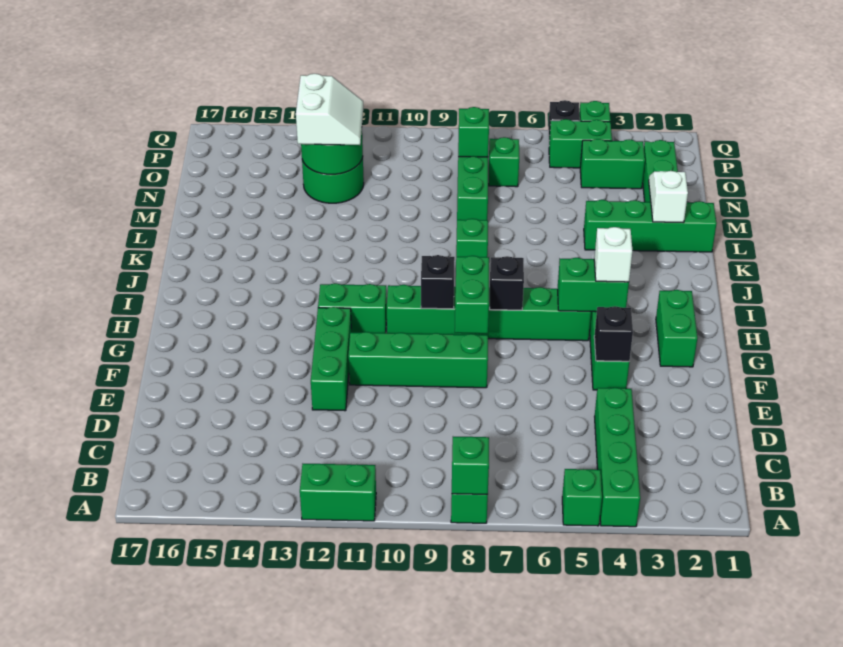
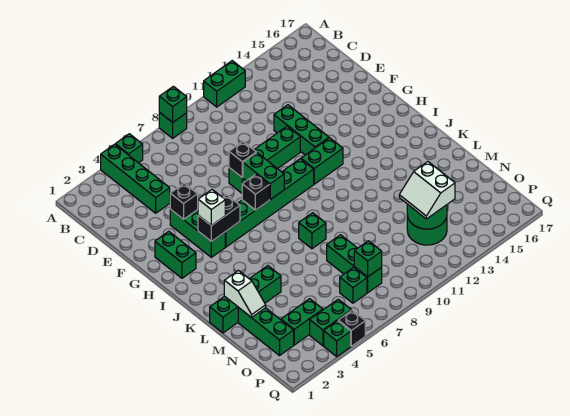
green 1x2 brick [558,258,629,312] -> black 1x2 brick [198,195,240,242]
black 1x1 brick [421,255,455,309] -> black 1x1 brick moved to [229,142,256,178]

